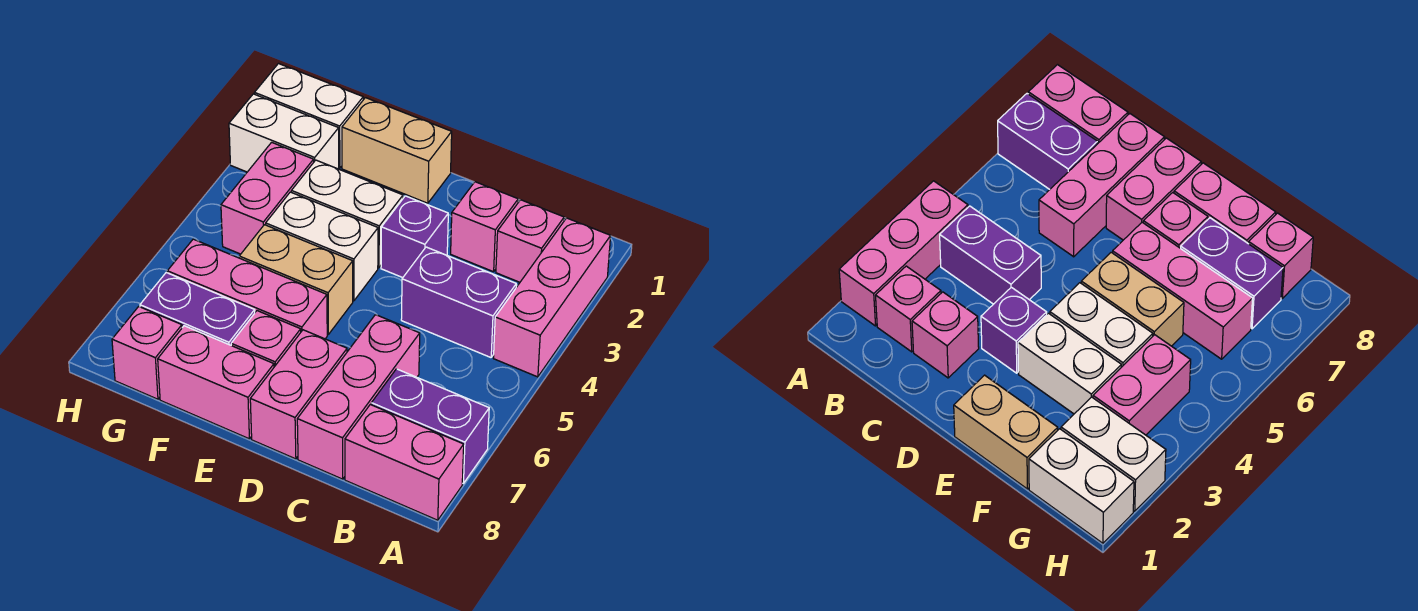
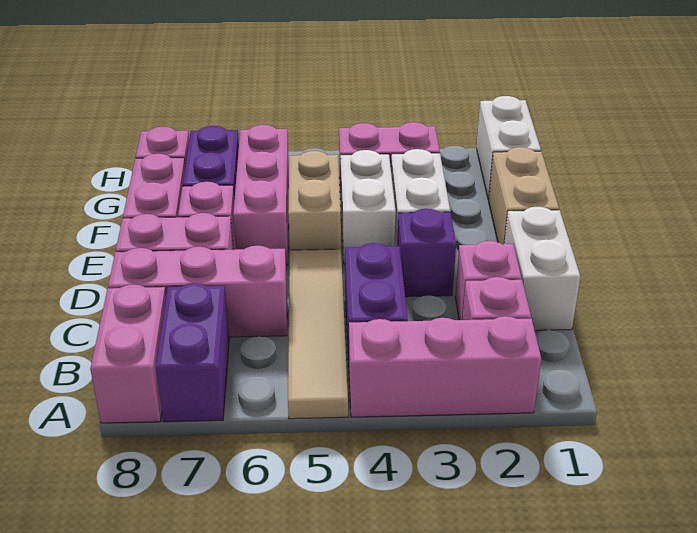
none -> tan 1x4 tile [288,249,348,419]
white 1x2 brick [229,94,339,172] -> white 1x2 brick moved to [504,207,580,330]

